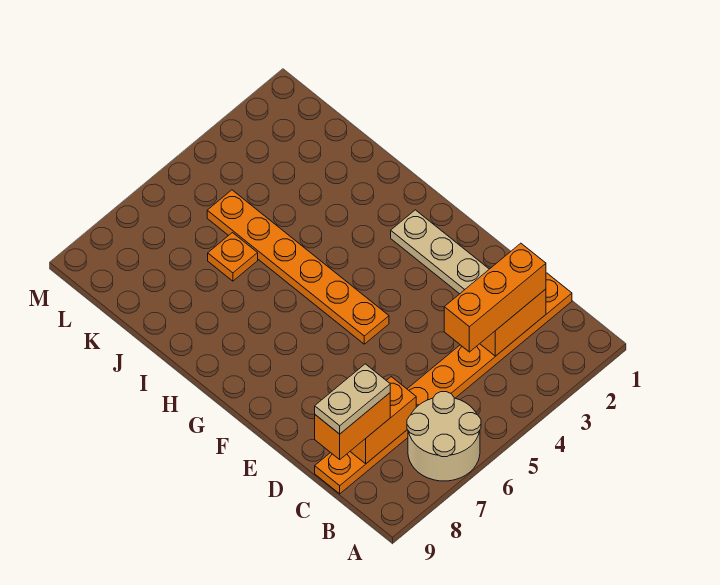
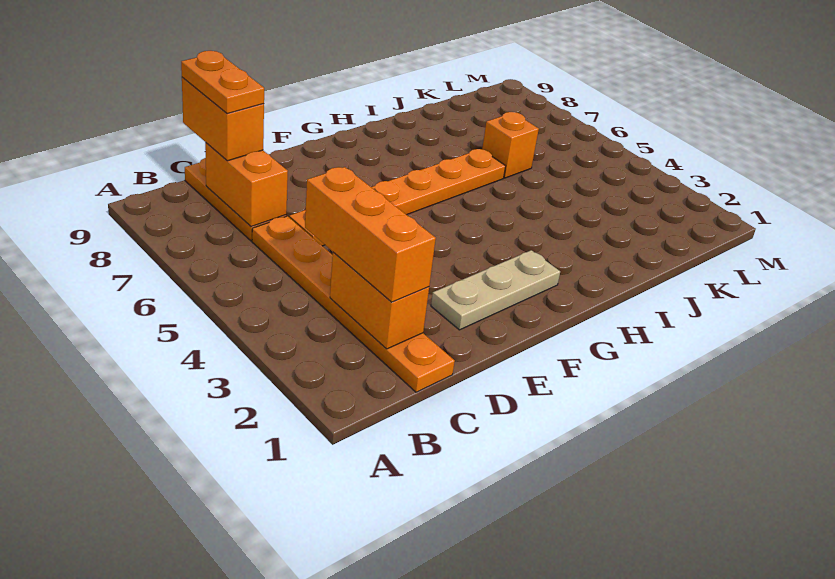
tan 2x2 round brick [407,392,481,481] -> none
tan 1x2 plate [315,364,390,434] -> orange 1x2 plate [181,51,264,114]
orange 1x6 plate [207,190,389,344] -> orange 1x6 plate moved to [289,149,506,246]
orange 1x1 plate [208,233,258,281] -> orange 1x1 brick [482,112,539,178]

